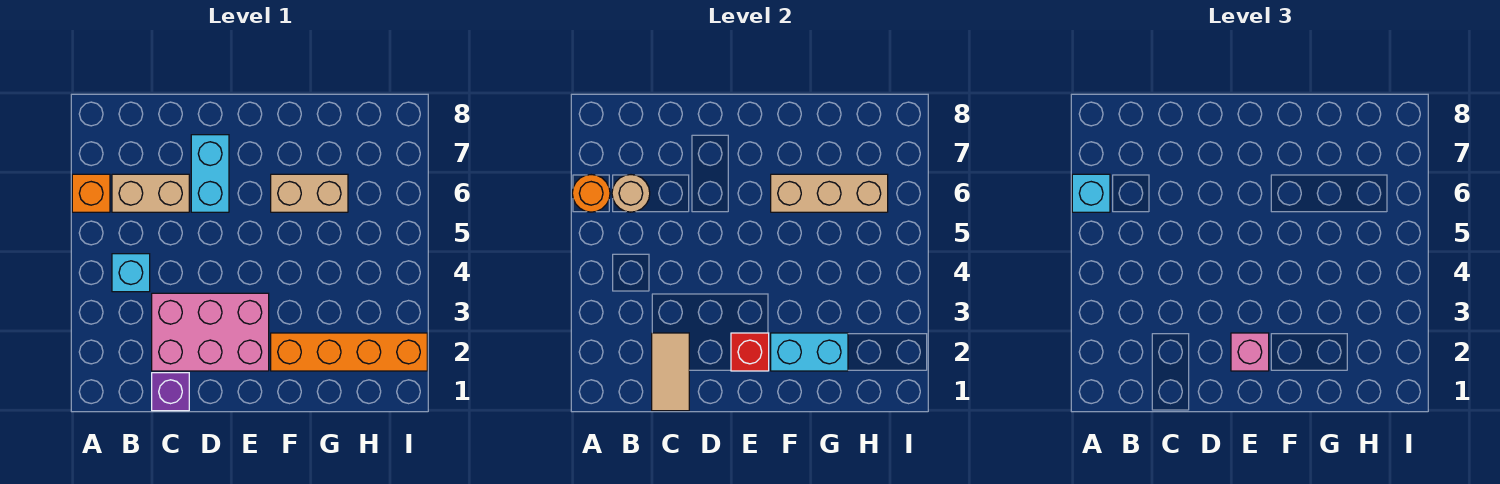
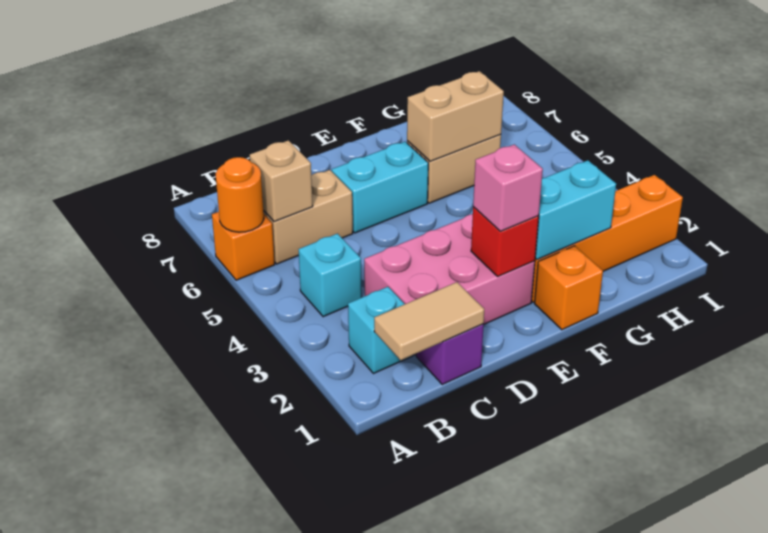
cyan 1x1 brick [1072,174,1110,212] -> cyan 1x1 brick moved to [348,287,413,374]
tan 1x1 round brick [612,175,650,212] -> tan 1x1 brick [250,140,313,222]
tan 1x2 tile [652,333,689,411] -> tan 1x2 tile turned to [374,282,484,360]
cyan 1x2 brick [191,135,229,212] -> cyan 1x2 brick turned to [332,142,428,233]
none -> orange 1x1 brick [535,246,603,330]
tan 1x3 brick [771,174,888,212] -> tan 1x2 brick [407,71,504,162]

